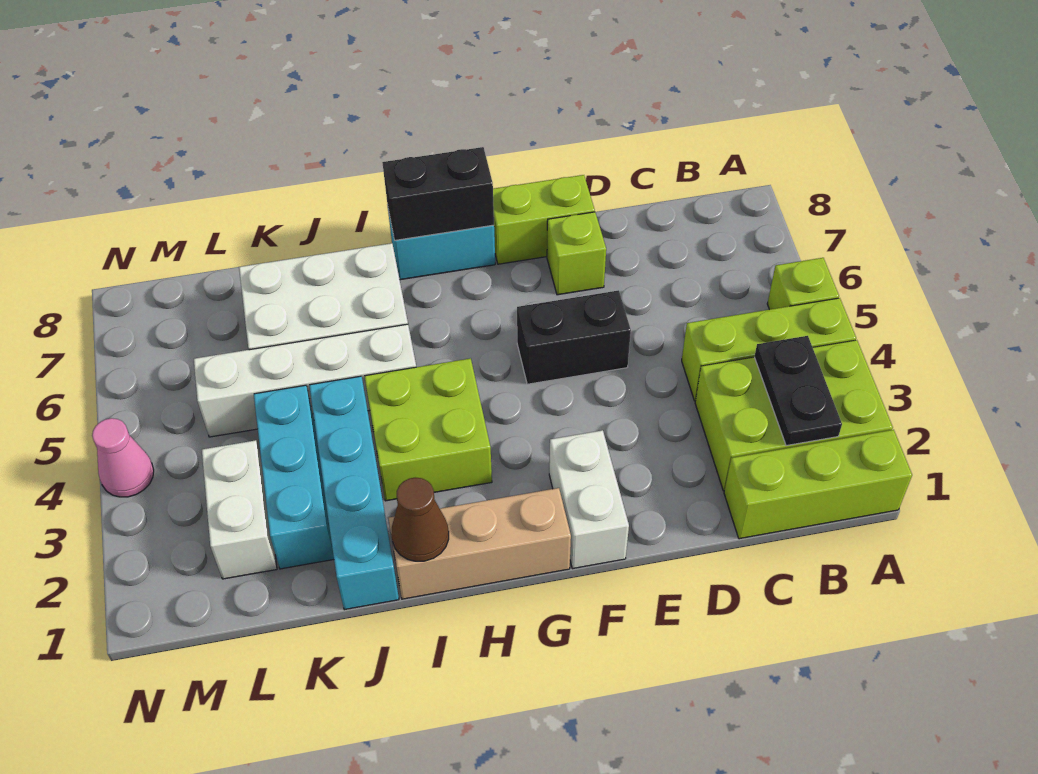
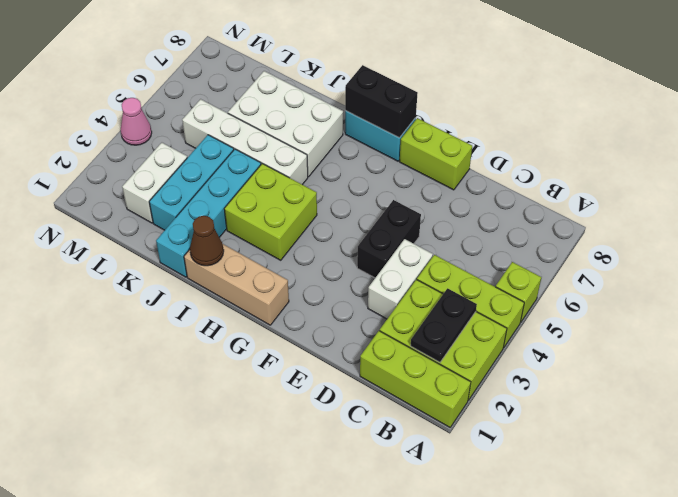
black 1x2 brick [517,290,631,384] -> black 1x2 brick turned to [357,200,421,278]
lime 1x1 brick [547,212,606,295] -> none
white 1x2 brick [549,430,629,569] -> white 1x2 brick moved to [368,239,433,319]

